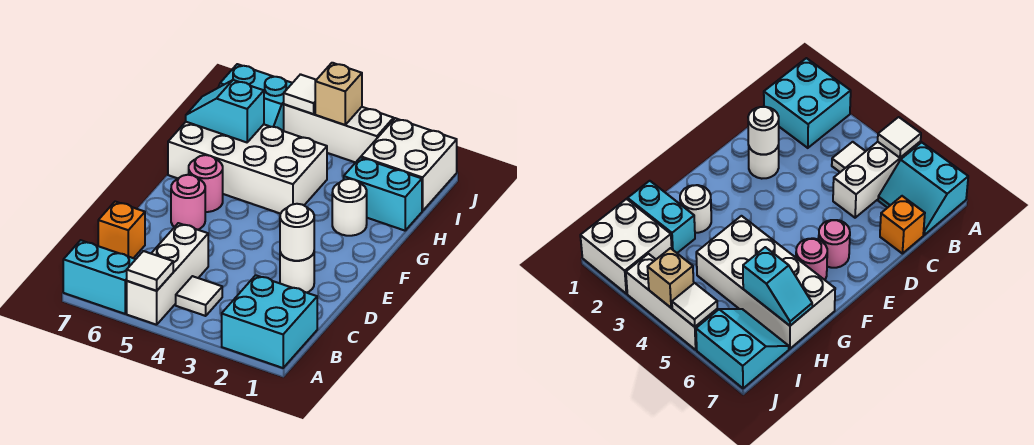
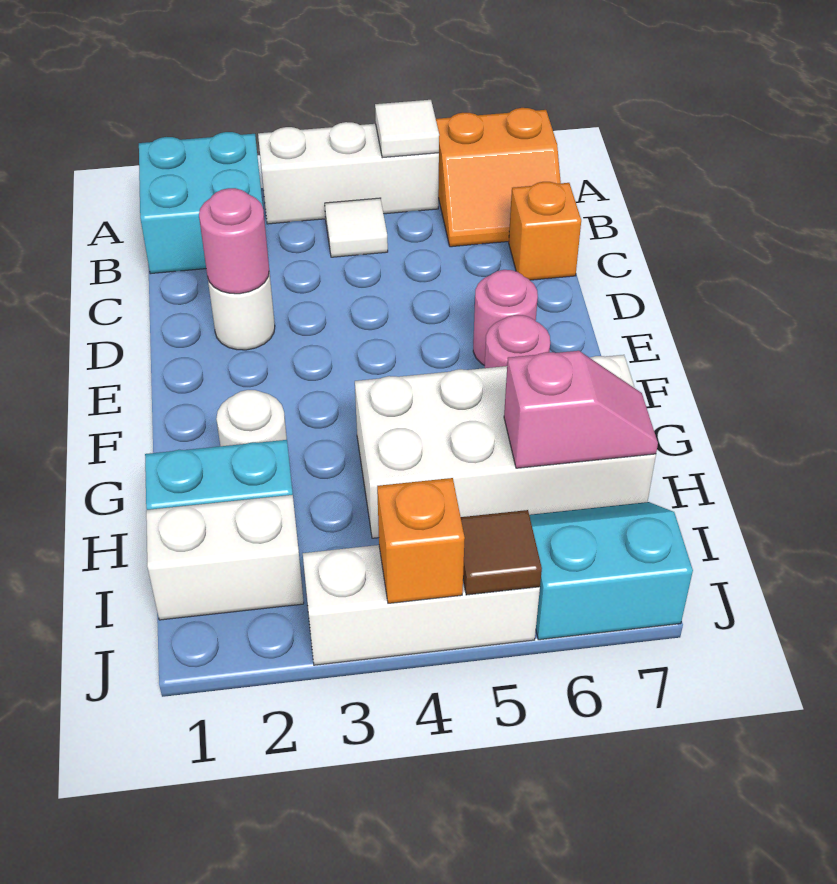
white 1x3 brick [127,223,208,325] -> white 1x3 brick turned to [258,122,439,224]
cyan 2x2 slope [63,240,136,314] -> orange 2x2 slope [436,108,561,247]
white 1x1 round brick [280,204,314,261] -> pink 1x1 round brick [199,188,269,294]
cyan 1x2 slope [186,80,264,142] -> pink 1x2 slope [504,351,658,468]
white 2x2 brick [361,118,457,211] -> white 1x2 brick [146,495,304,620]
tan 1x1 brick [315,63,362,125] -> orange 1x1 brick [377,478,465,603]
white 1x1 tile [284,74,316,114] -> brown 1x1 tile [461,510,542,595]

